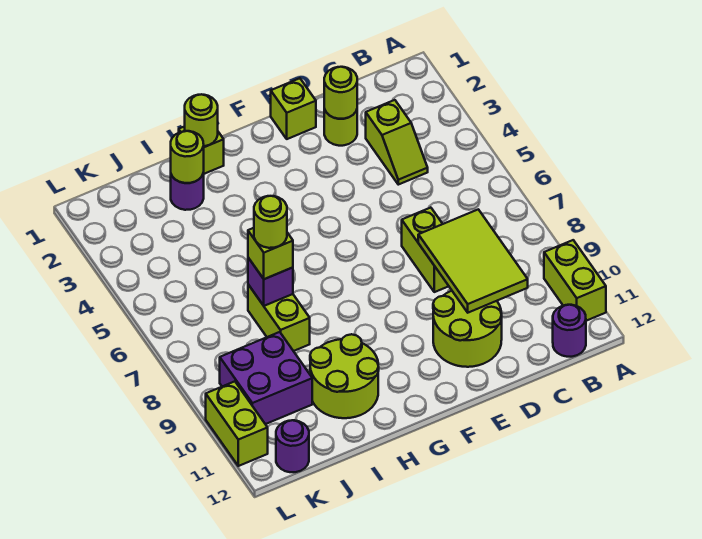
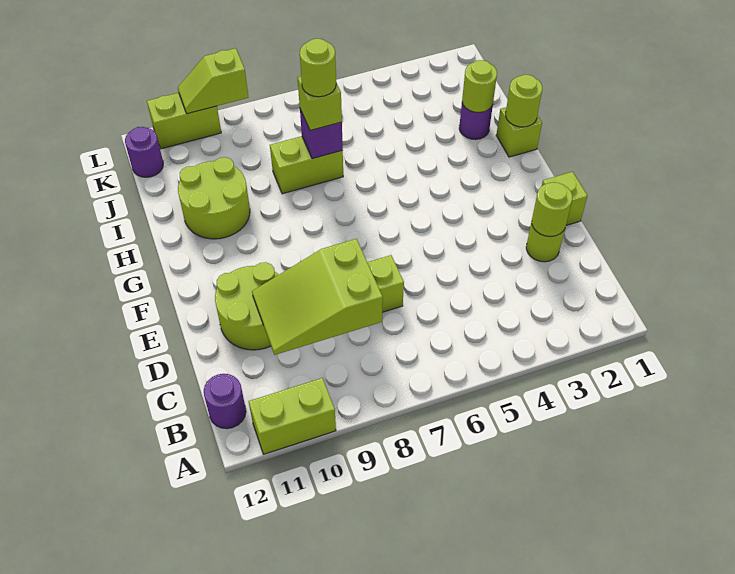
lime 1x2 slope [366,100,428,185] -> lime 1x2 slope moved to [178,48,248,114]
lime 2x3 tile [418,209,528,313] -> lime 2x3 slope [252,239,383,355]
purple 2x2 brick [220,332,312,424] -> none

